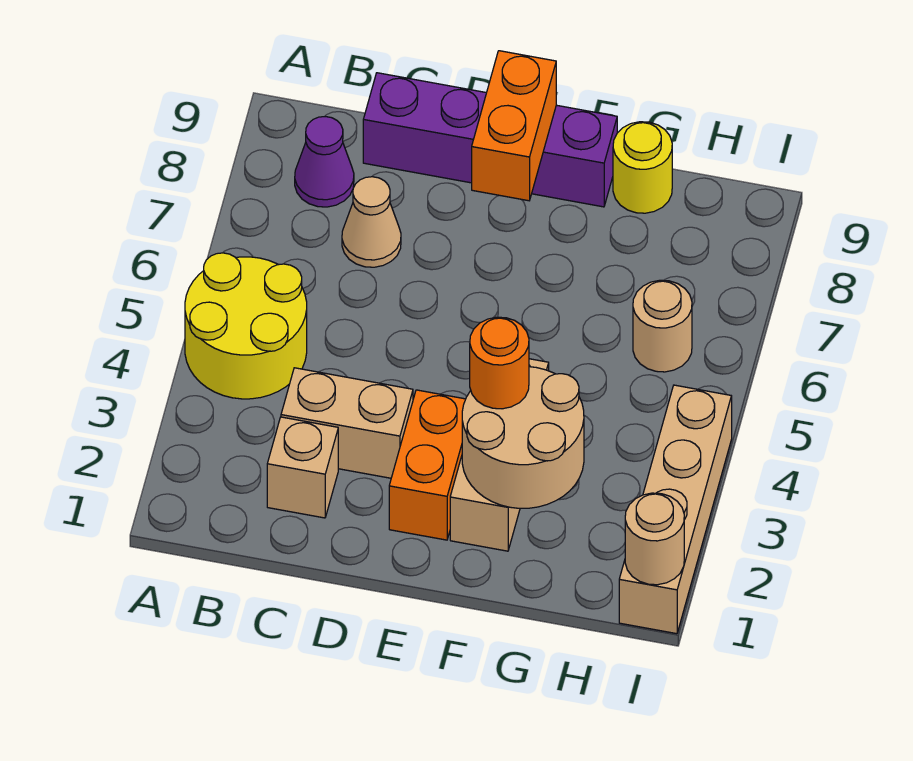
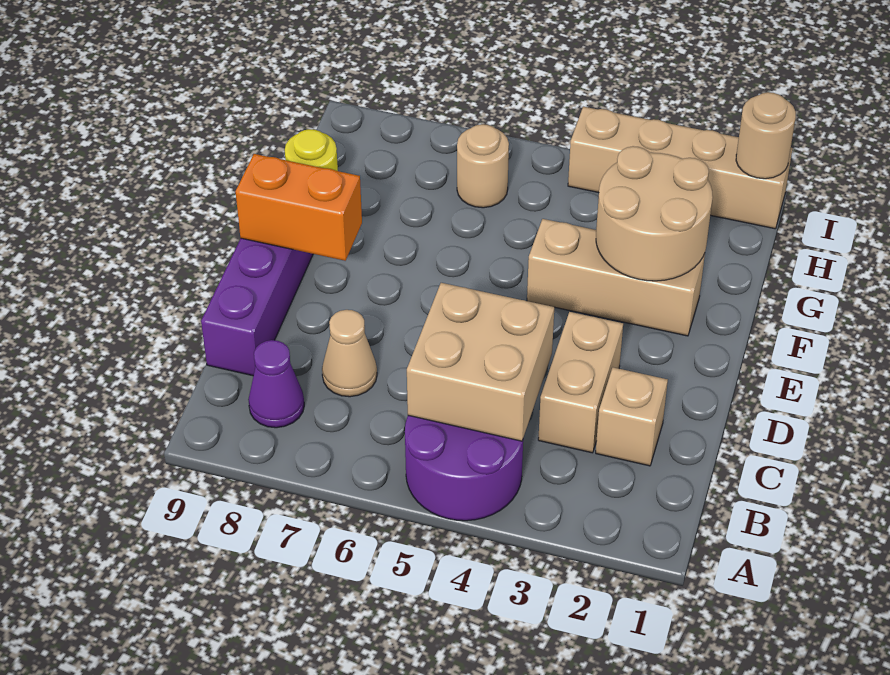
yellow 2x2 round brick [185,253,307,399] -> purple 2x2 round brick [405,415,523,521]
none -> tan 2x2 brick [407,283,554,441]
orange 1x2 brick [389,390,466,540] -> none
orange 1x1 round brick [470,317,529,409] -> none

